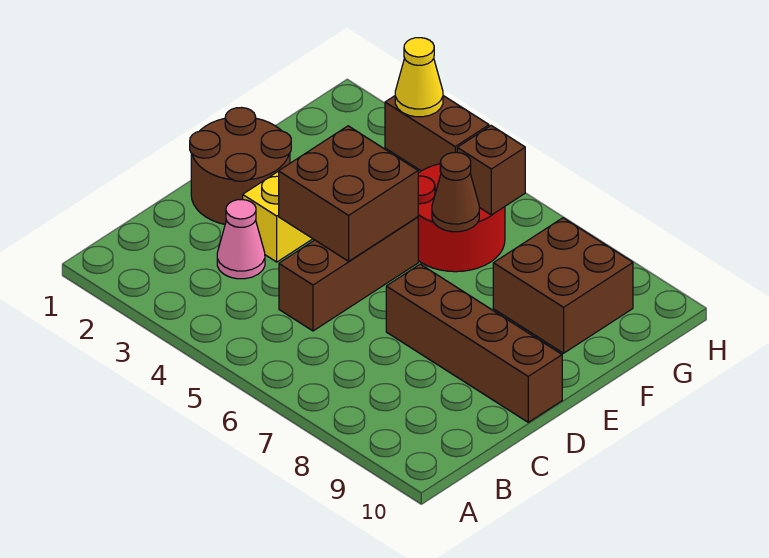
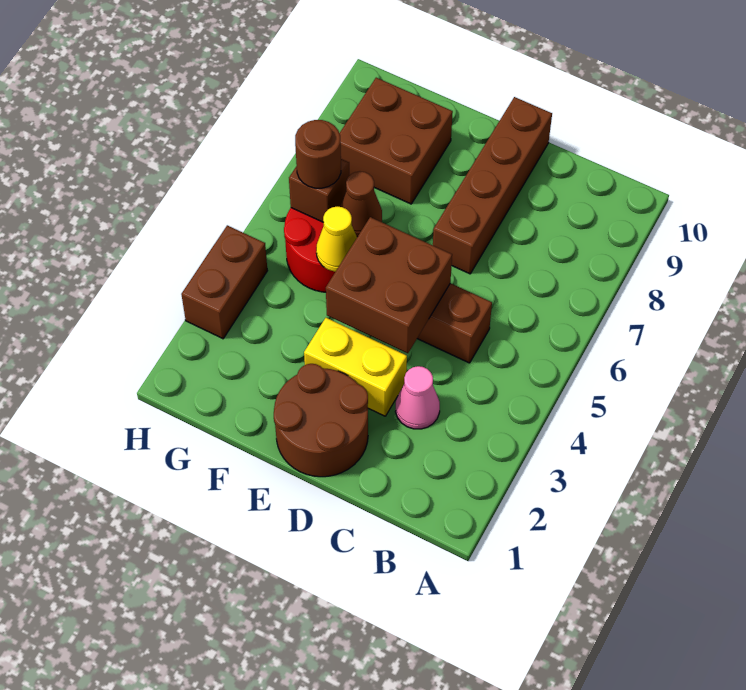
none -> brown 1x1 round brick [295,120,341,188]
yellow 1x1 cone [395,38,443,117] -> yellow 1x1 cone moved to [316,207,357,272]

